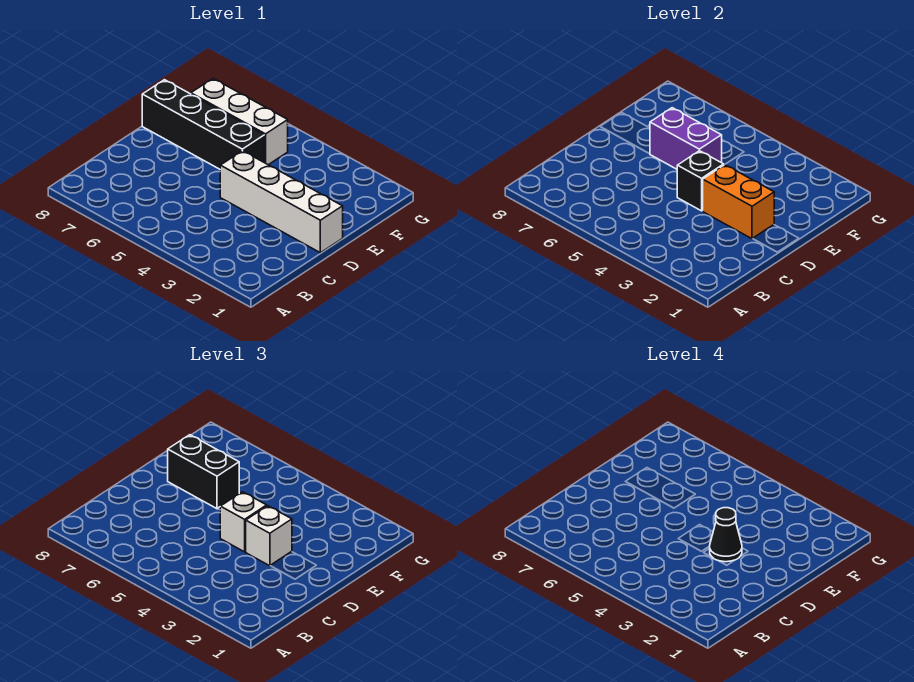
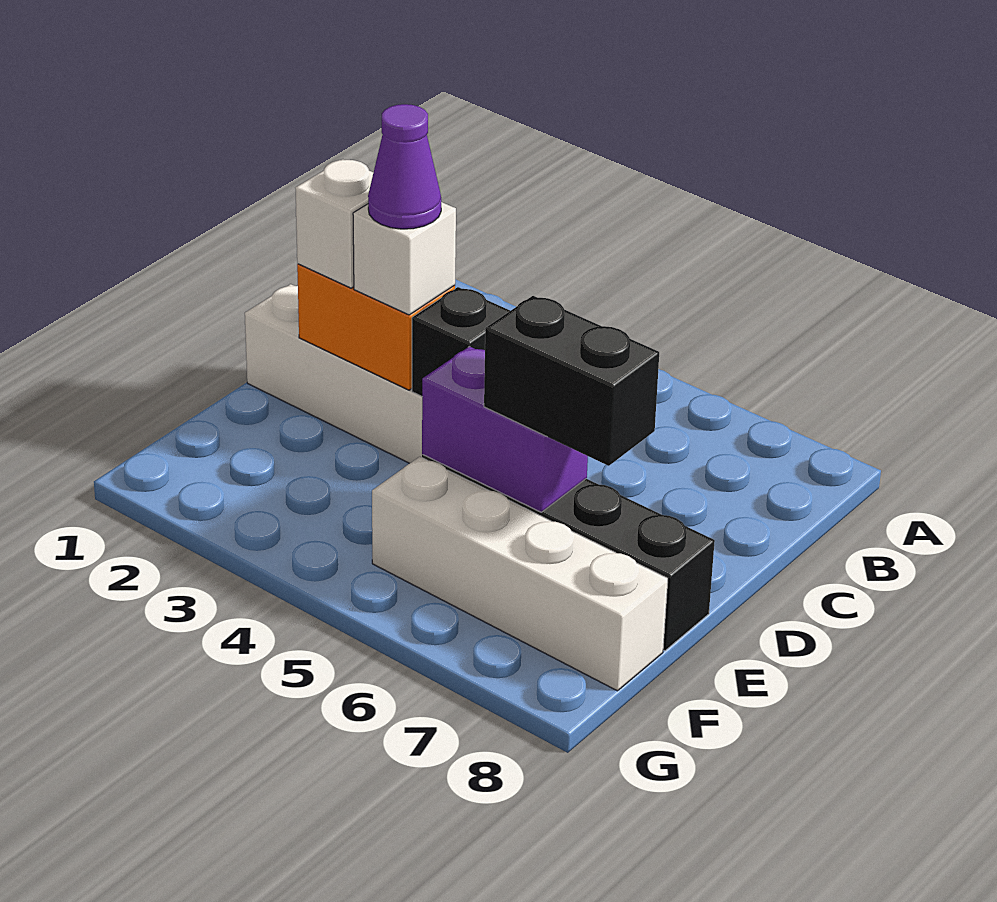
black 1x1 cone [710,508,742,562] -> purple 1x1 cone [368,104,441,229]
white 1x1 brick [220,492,267,552] -> white 1x1 brick moved to [295,159,373,288]
white 1x3 brick [191,79,288,165] -> white 1x4 brick [372,457,668,691]

